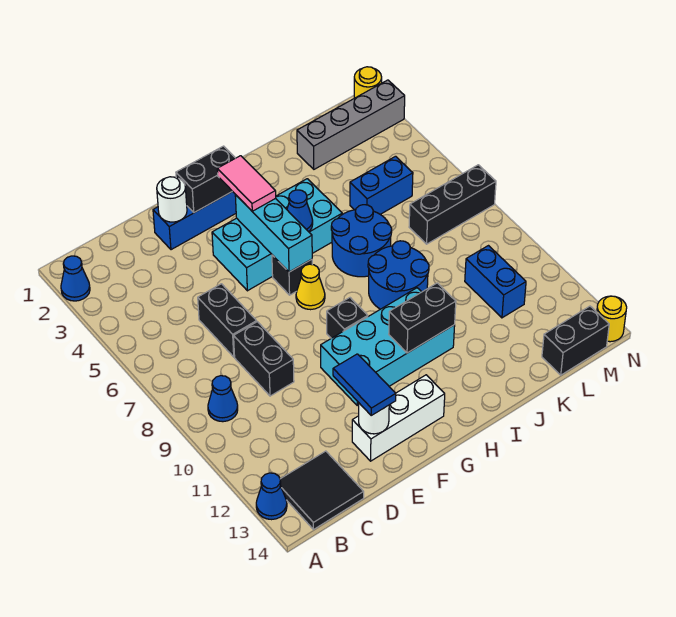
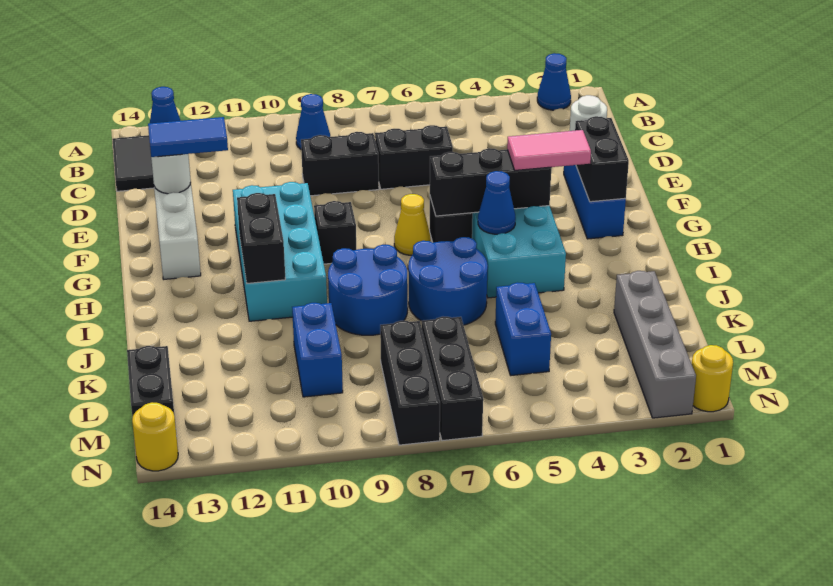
cyan 1x3 brick [235,195,312,272] -> black 1x3 brick [430,148,551,216]
none -> black 1x3 brick [380,321,440,445]
blue 1x2 brick [465,246,526,318] -> blue 1x2 brick turned to [292,303,343,397]

